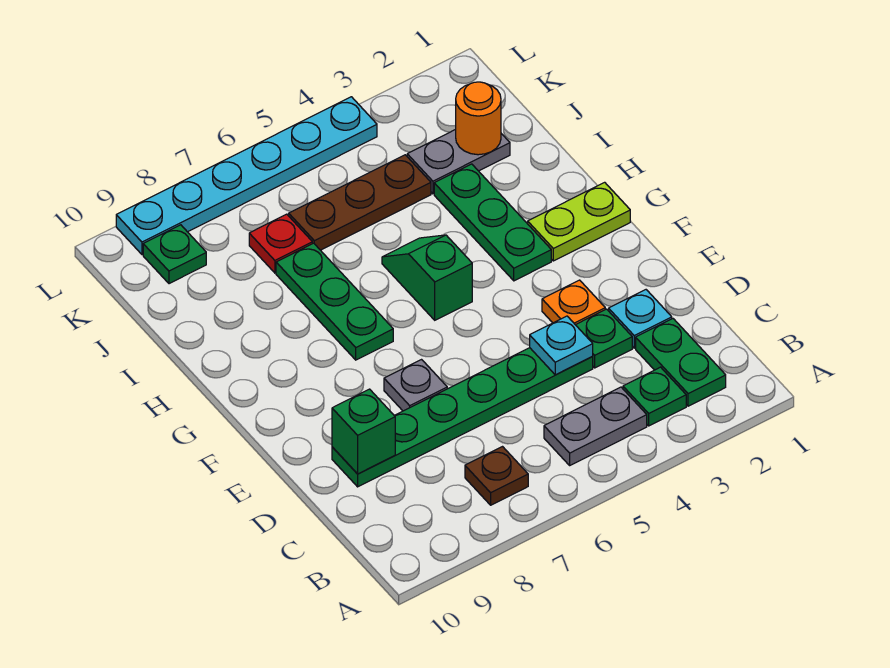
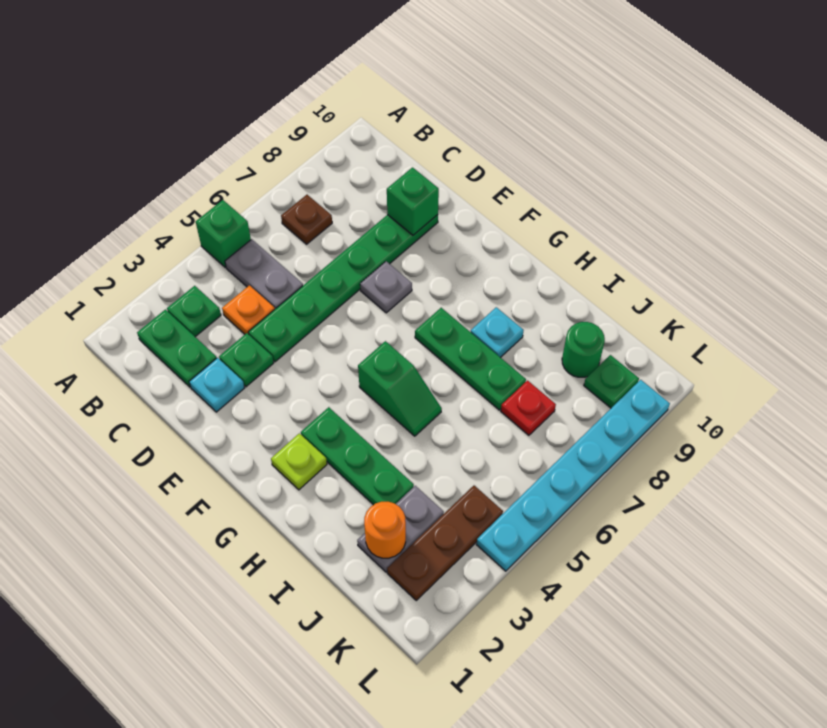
none -> green 1x1 brick [196,200,251,267]
grey 1x2 plate [544,387,647,465] -> grey 1x2 plate turned to [225,239,303,309]
cyan 1x1 plate [530,316,593,375] -> cyan 1x1 plate moved to [471,307,524,358]
orange 1x1 plate [542,280,605,325] -> orange 1x1 plate moved to [222,285,275,334]
lime 1x2 plate [528,182,630,261] -> lime 1x1 plate [271,433,327,490]
brown 1x3 plate [289,155,431,250] -> brown 1x3 plate moved to [387,486,503,600]
none -> green 1x1 round brick [562,322,605,377]

